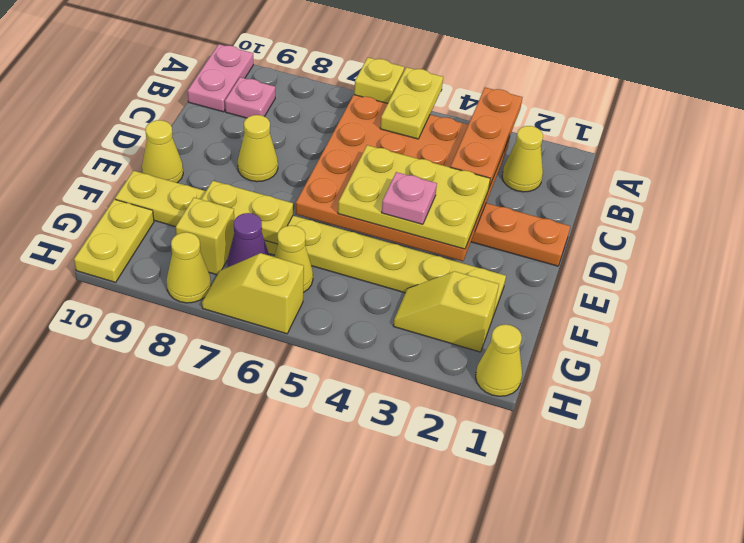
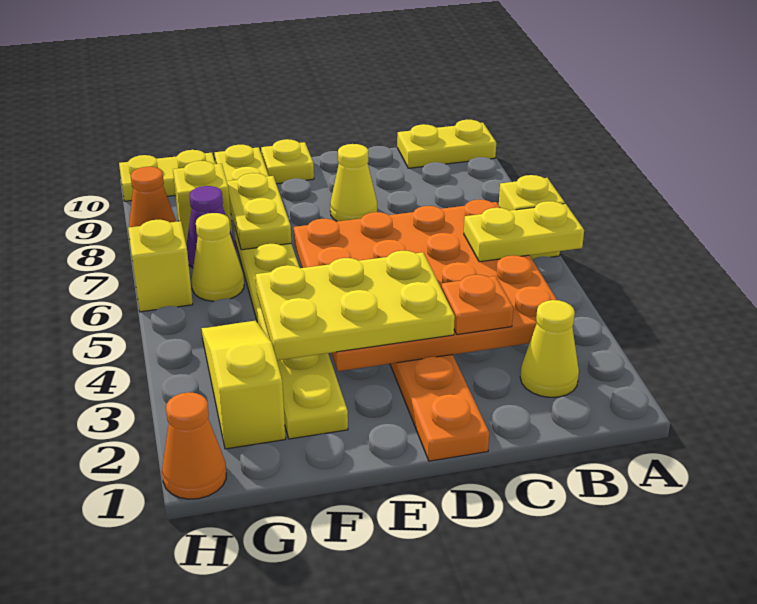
orange 1x3 plate [451,87,522,187] -> orange 1x1 plate [441,275,513,335]
pink 1x2 plate [188,44,253,112] -> yellow 1x2 plate [397,120,496,168]
pink 1x1 plate [225,77,275,118] -> none
yellow 2x3 plate [338,145,490,249] -> yellow 2x3 plate turned to [256,251,455,360]
pink 1x1 plate [382,172,437,224] -> none
yellow 1x1 cone [142,120,183,183] -> yellow 1x1 plate [261,139,314,184]
yellow 1x2 slope [393,271,499,352] -> yellow 1x3 slope [201,321,286,449]
yellow 1x1 cone [476,324,522,396] -> orange 1x1 cone [162,392,226,499]
yellow 1x1 cone [167,232,211,303] -> orange 1x1 cone [129,167,176,227]

